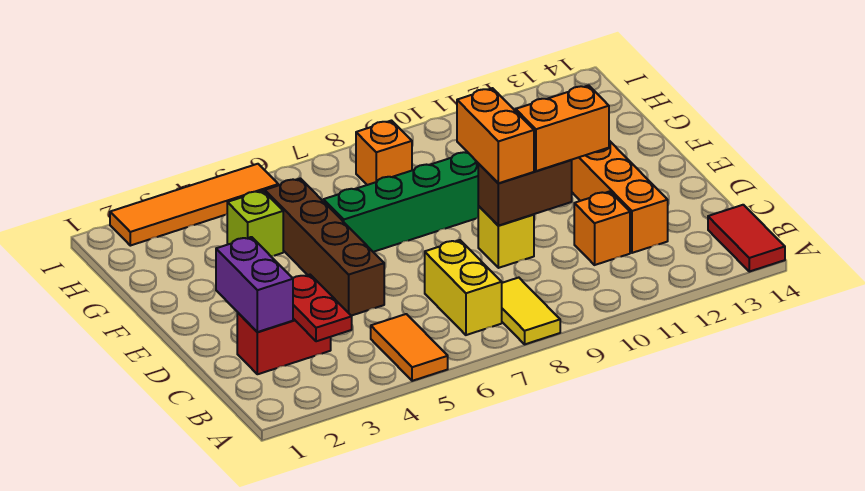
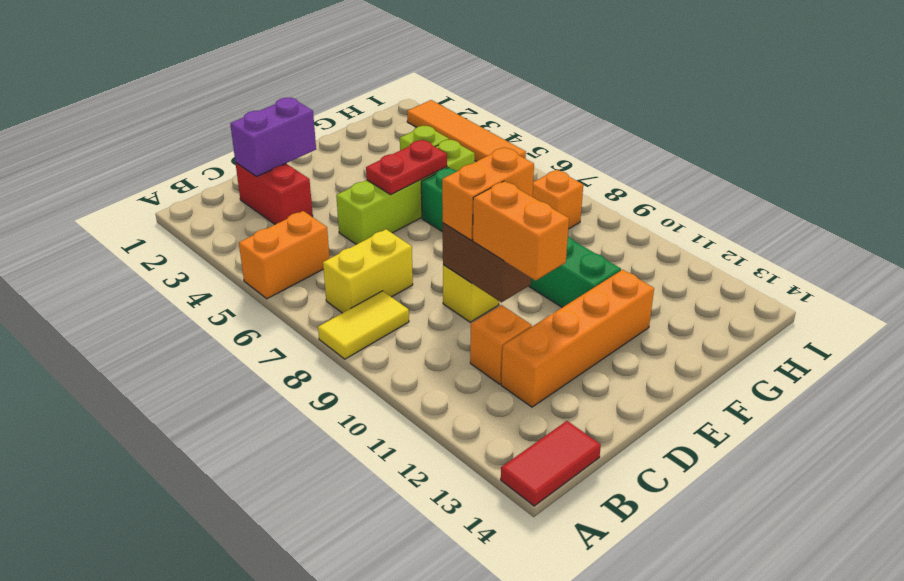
orange 1x2 tile [371,314,448,381] -> orange 1x2 brick [239,211,330,299]
red 1x2 plate [293,275,352,341] -> red 1x2 plate moved to [366,140,447,195]
brown 1x4 brick [265,178,384,316] -> lime 1x4 brick [336,139,475,245]

